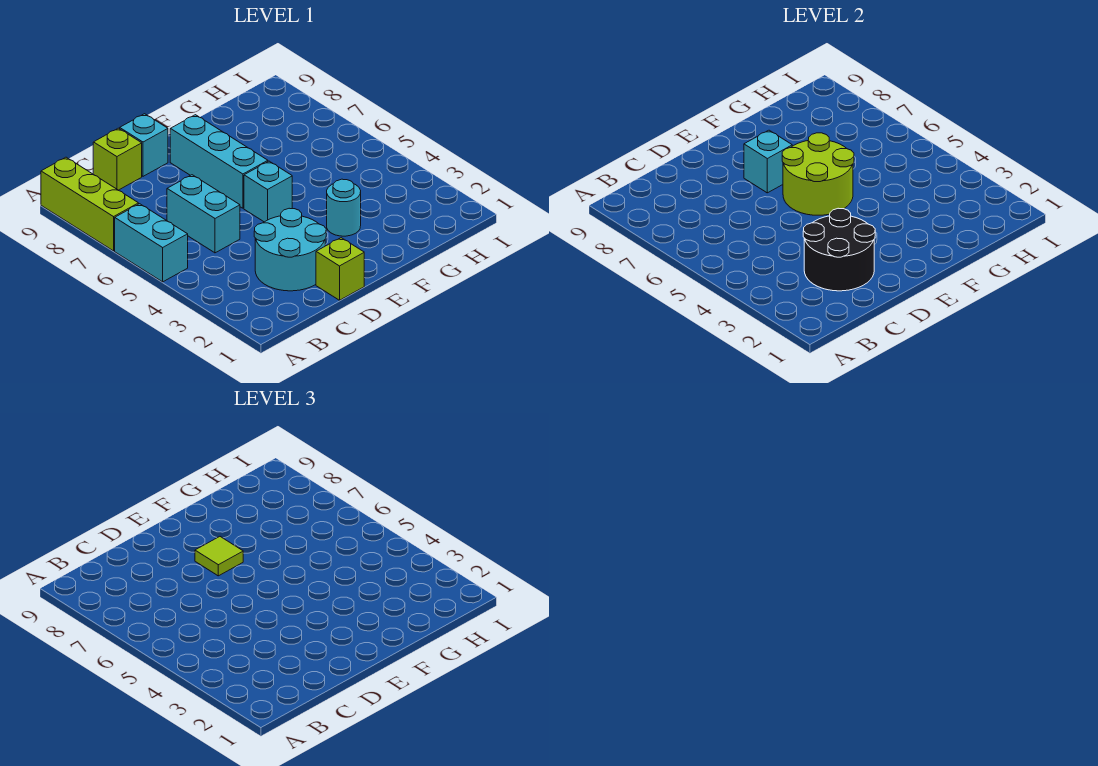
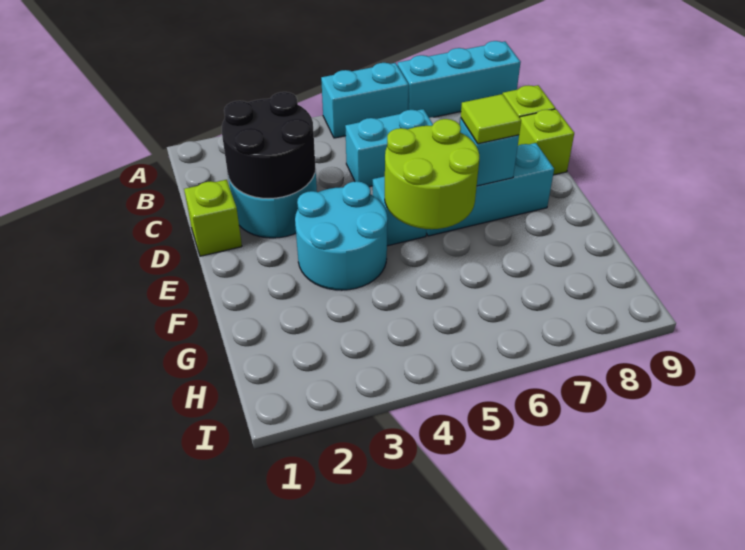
lime 1x3 brick [41,157,139,251] -> cyan 1x3 brick [397,41,521,118]
cyan 1x1 brick [120,114,168,176] -> lime 1x1 brick [518,109,574,175]
cyan 1x1 round brick [327,179,361,236] -> cyan 2x2 round brick [295,181,387,290]

